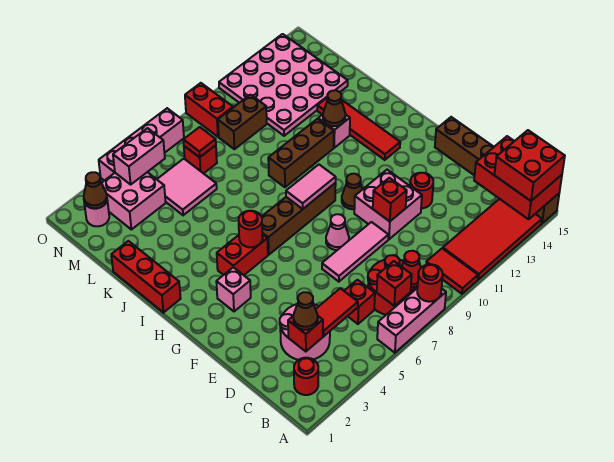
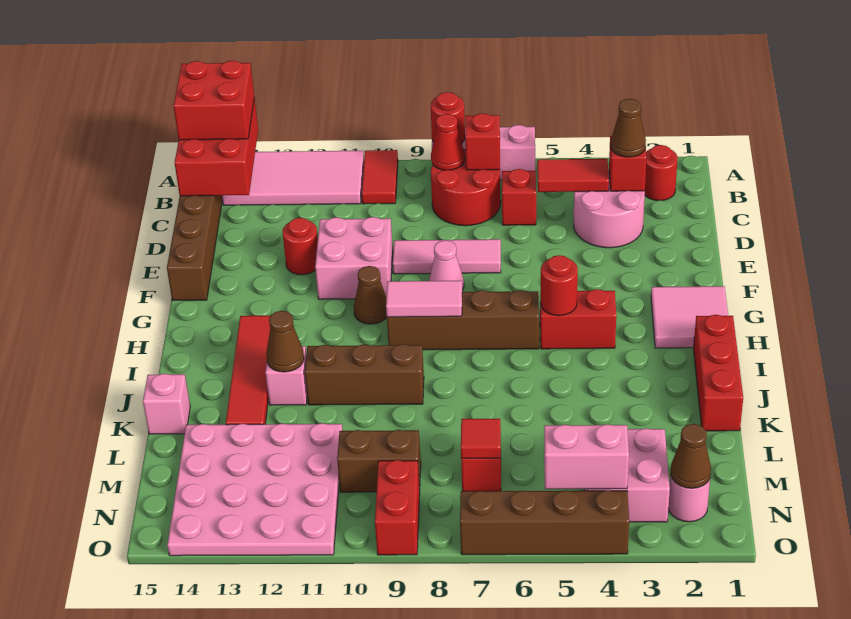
red 2x4 tile [443,199,542,279] -> pink 2x4 tile [222,151,364,205]
red 1x1 brick [373,178,407,221] -> none
pink 1x1 brick [216,267,251,311] -> pink 1x1 brick moved to [143,374,190,434]
pink 2x2 tile [157,159,217,215] -> pink 2x2 tile moved to [651,286,728,348]
pink 1x4 brick [99,108,184,181] -> brown 1x4 brick [460,490,629,555]

